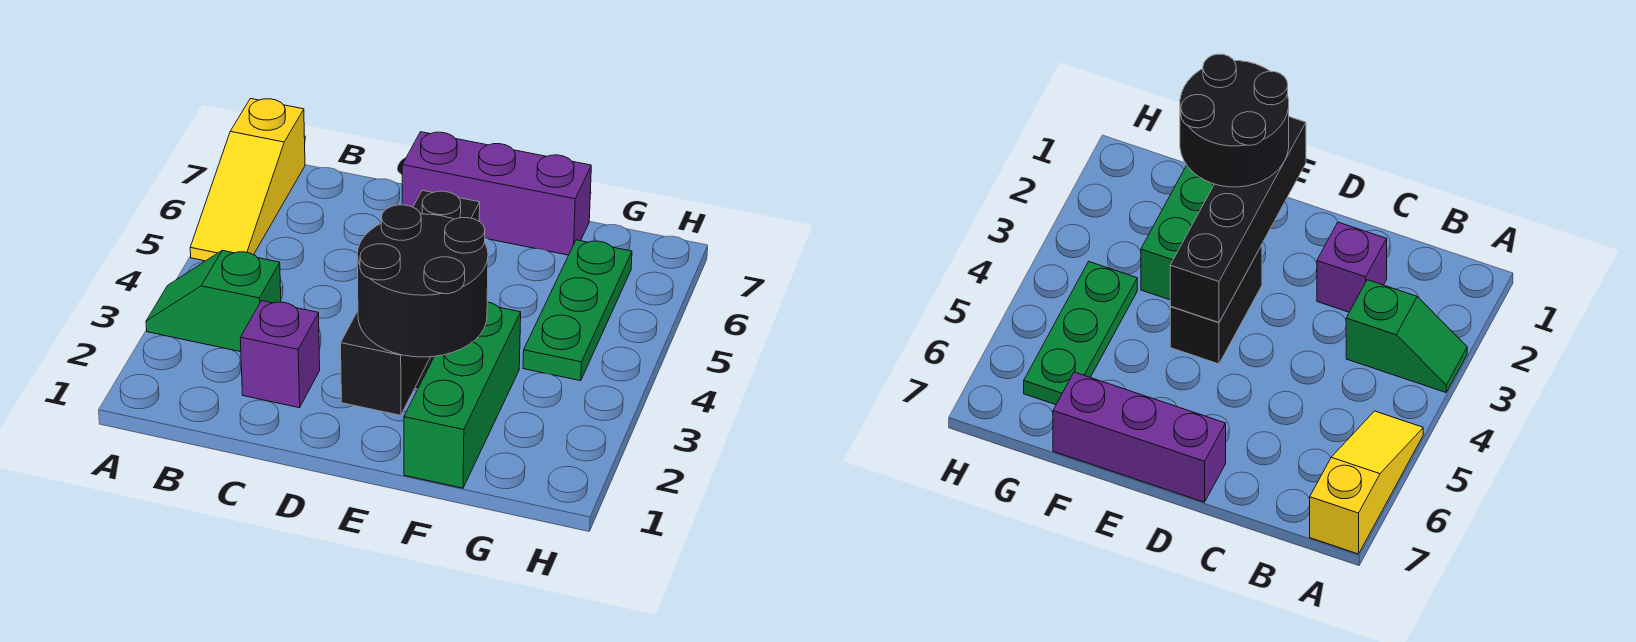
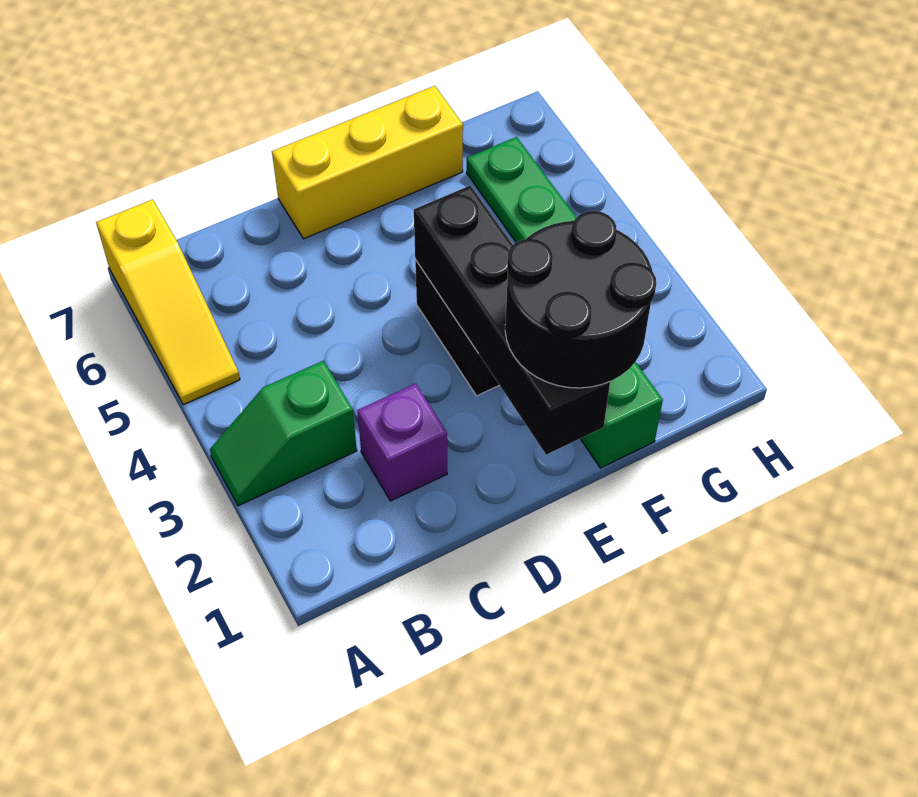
purple 1x3 brick [402,132,591,255] -> yellow 1x3 brick [272,86,463,239]

